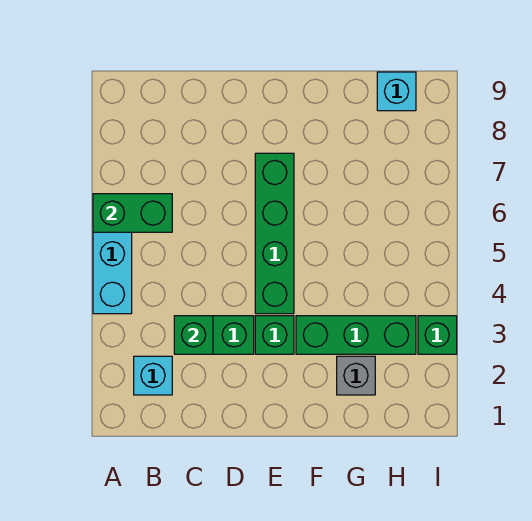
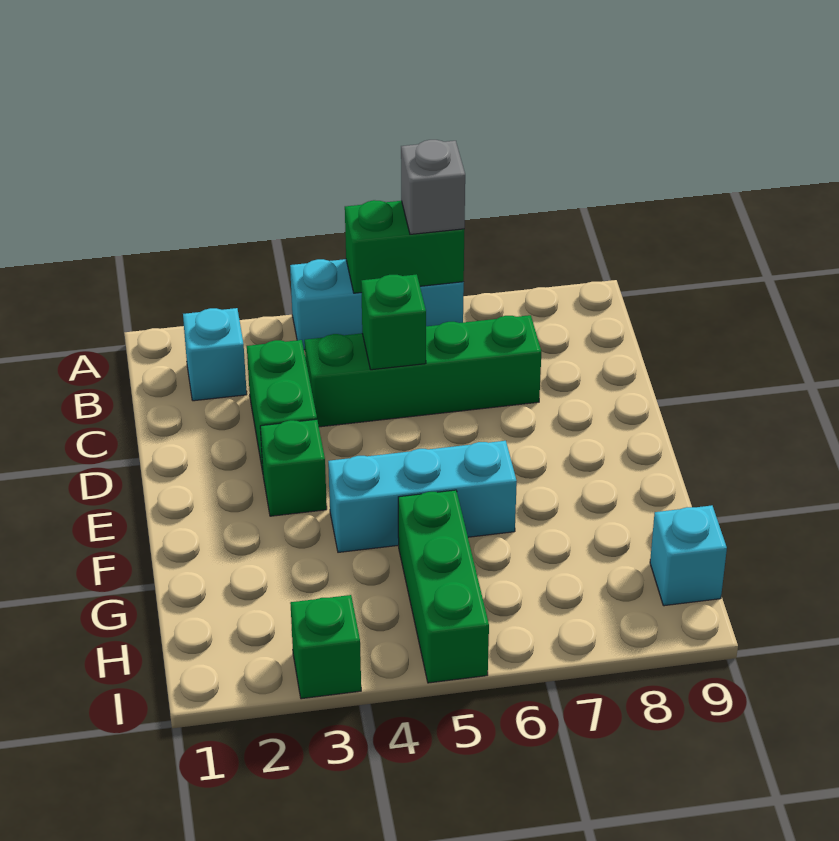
green 1x2 brick [93,194,172,232] -> green 1x2 brick turned to [345,200,464,293]
green 1x1 brick [174,316,213,354] -> green 1x1 brick moved to [361,274,426,370]
green 1x4 brick [255,153,294,314] -> green 1x4 brick moved to [305,315,541,427]
green 1x3 brick [296,316,416,354] -> green 1x3 brick moved to [398,490,489,683]
none -> cyan 1x3 brick [328,441,517,552]
grey 1x1 brick [337,356,375,395] -> grey 1x1 brick moved to [401,140,465,234]

